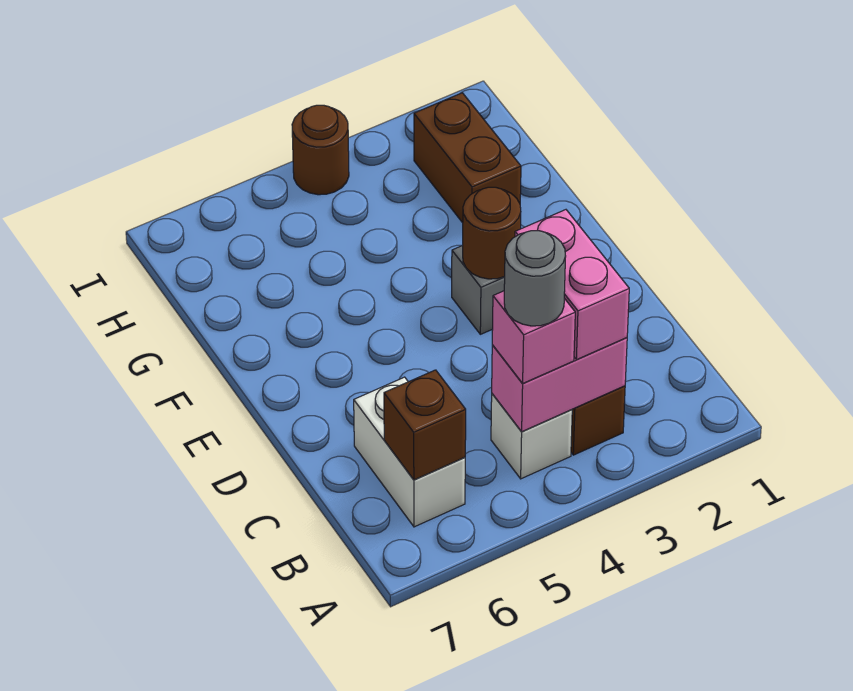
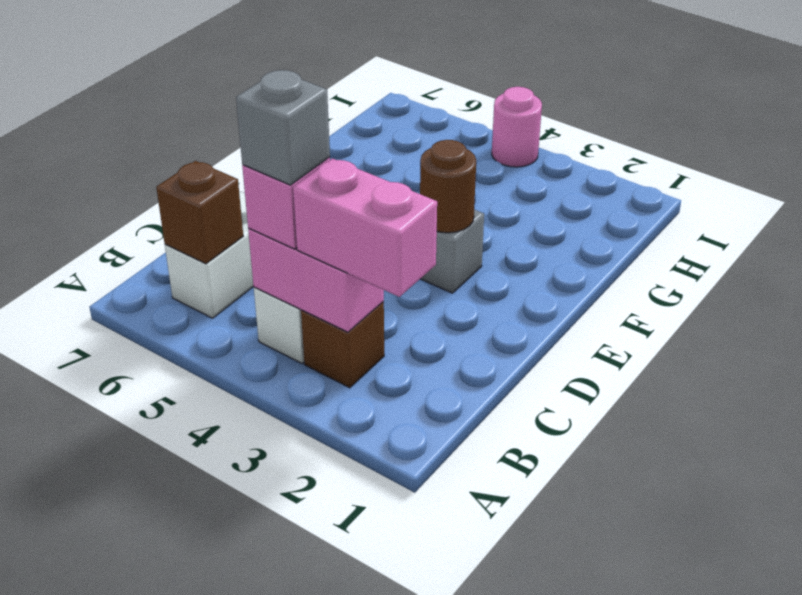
pink 1x2 brick [515,210,629,360] -> pink 1x2 brick turned to [293,158,437,297]
grey 1x1 round brick [504,231,566,326] -> grey 1x1 brick [236,70,330,185]
brown 1x2 brick [414,93,521,223] -> none
brown 1x1 round brick [292,105,349,195] -> pink 1x1 round brick [492,87,542,167]

